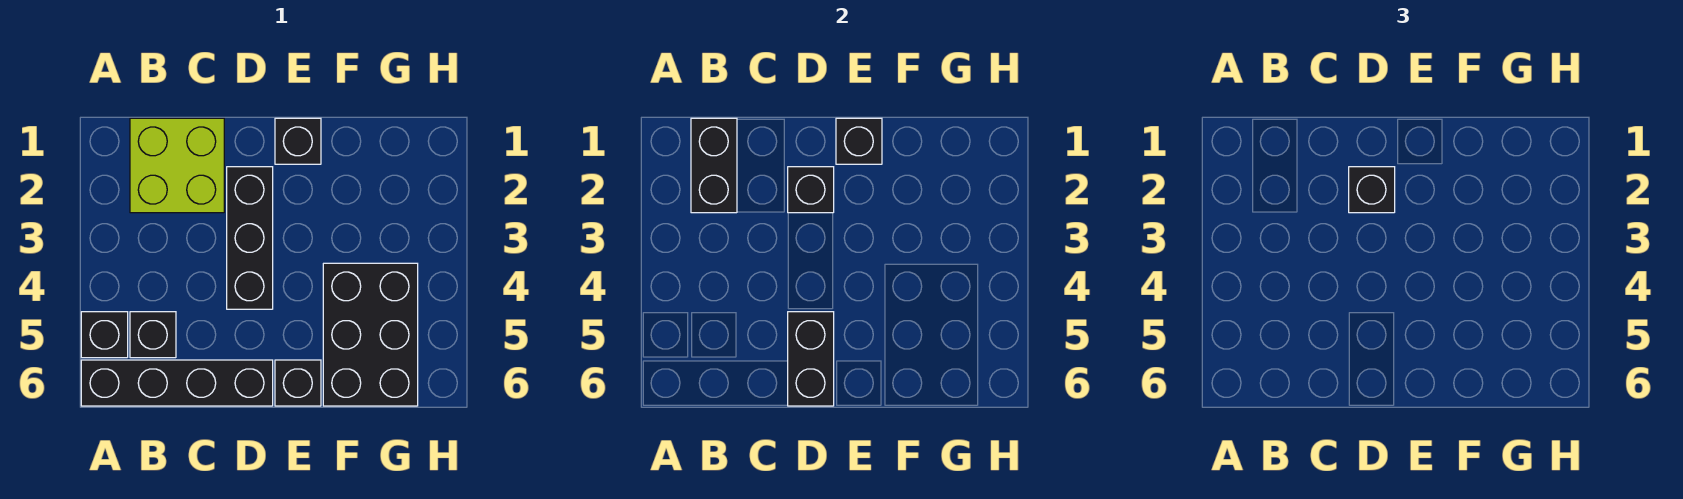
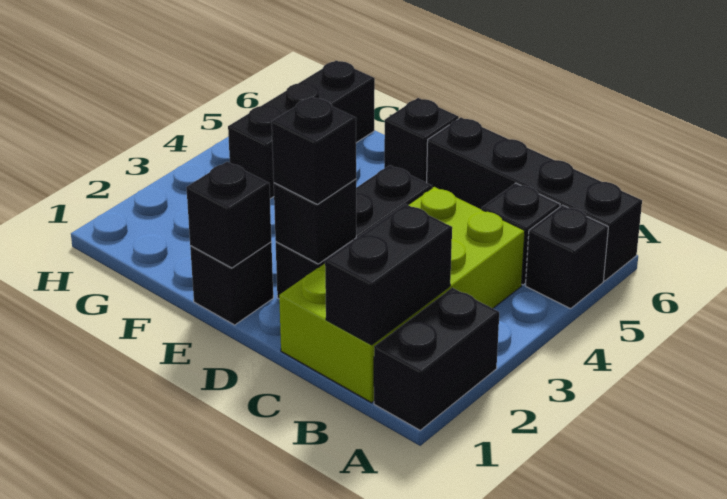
lime 2x2 brick [130,118,224,213] -> lime 2x4 brick [279,187,525,403]
black 1x2 brick [788,312,834,406] -> black 1x2 brick moved to [374,288,499,430]
black 2x3 brick [323,263,418,406] -> black 1x3 brick [228,61,375,199]

